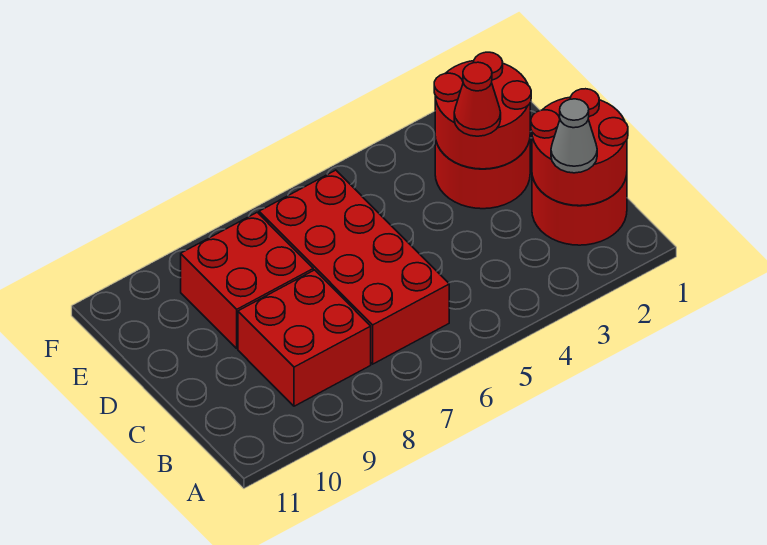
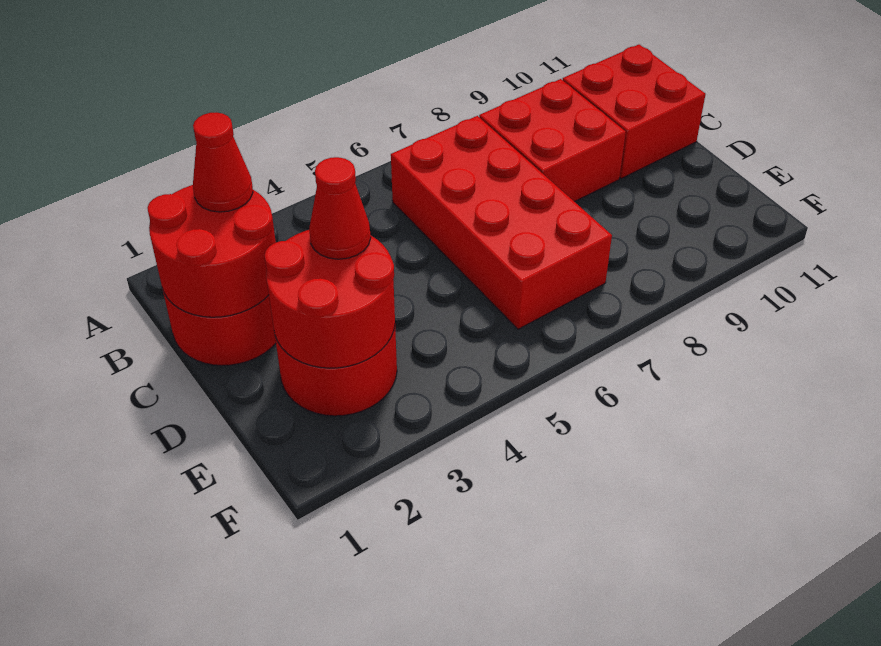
grey 1x1 cone [551,99,597,173] -> red 1x1 cone [193,113,253,212]
red 2x2 brick [181,212,313,348] -> red 2x2 brick moved to [563,44,706,179]

